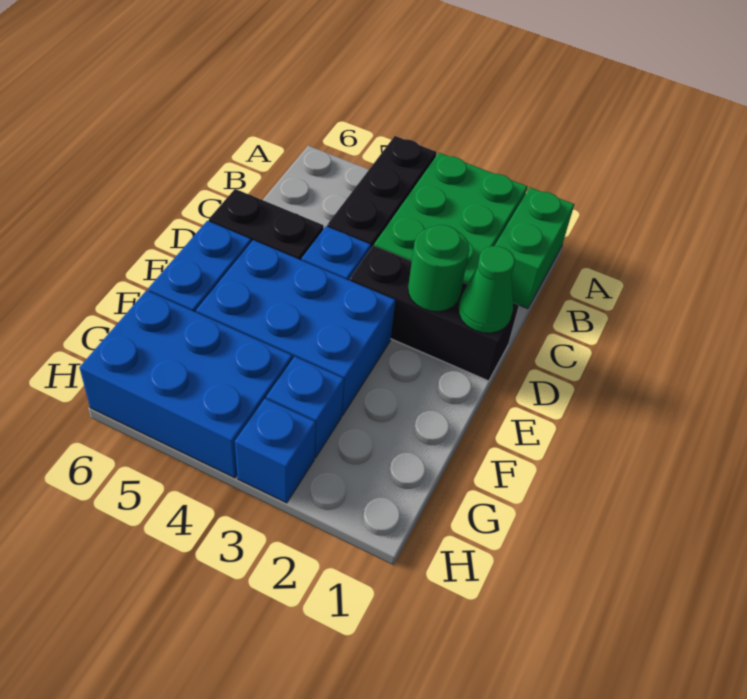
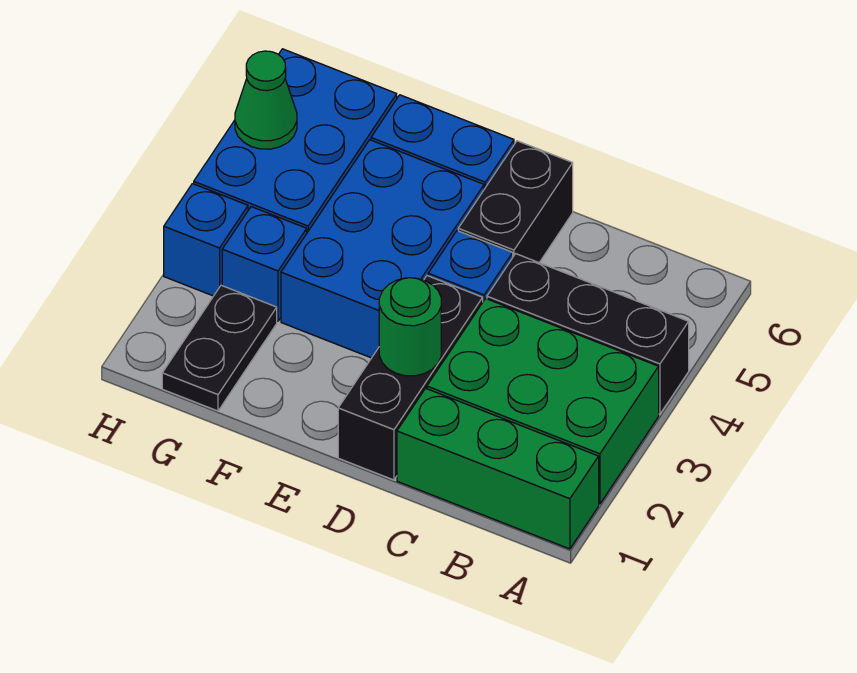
green 1x2 brick [495,187,574,309] -> green 1x3 brick [397,388,599,549]
green 1x1 cone [458,246,515,333] -> green 1x1 cone moved to [235,51,297,149]
none -> black 1x2 plate [162,285,277,411]

